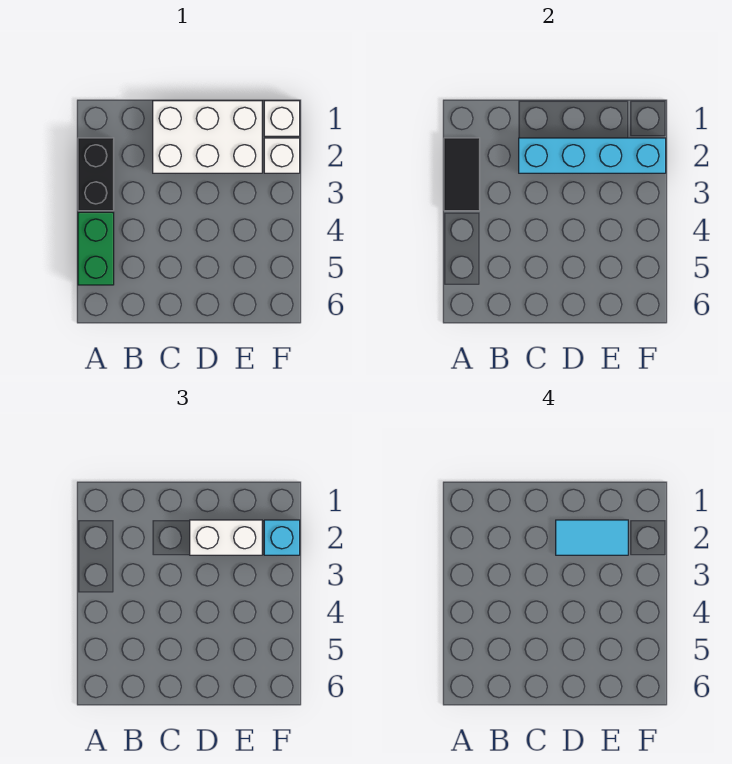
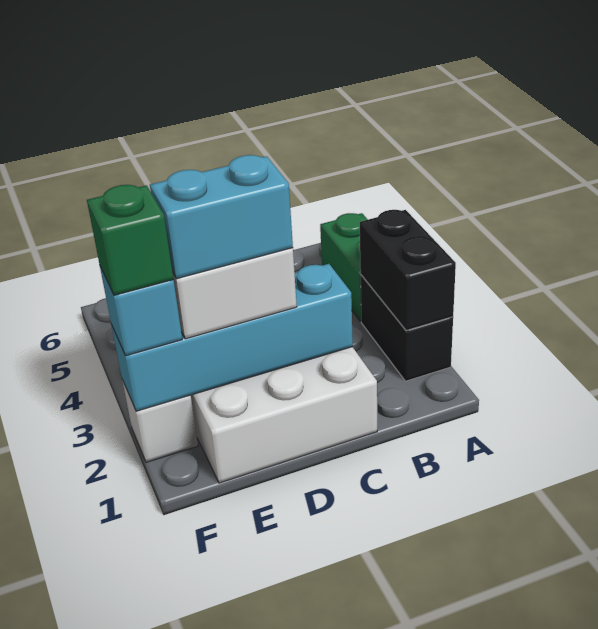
black 1x2 tile [444,138,480,211] -> black 1x2 brick [360,210,456,331]
cyan 1x2 tile [556,520,628,555] -> cyan 1x2 brick [150,155,293,279]
white 1x1 brick [264,101,300,136] -> none
none -> green 1x1 brick [87,185,173,295]

